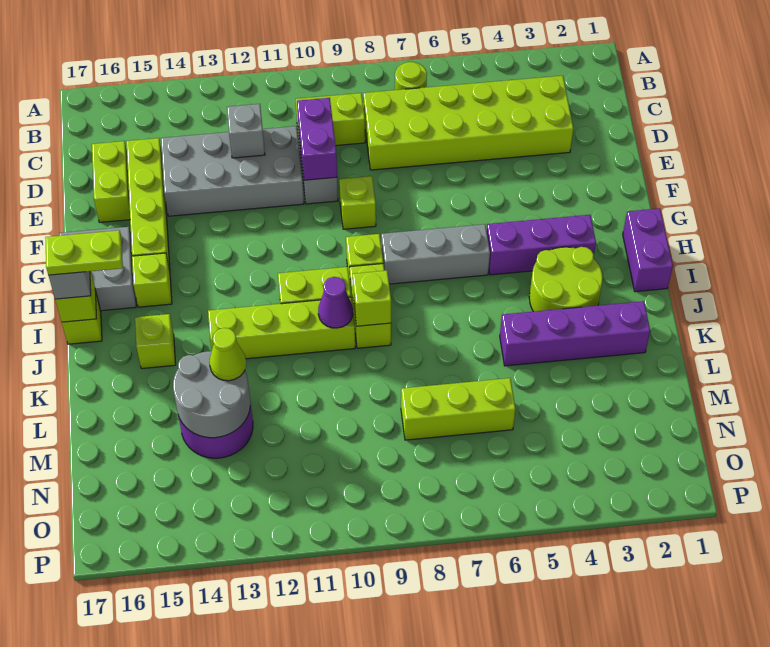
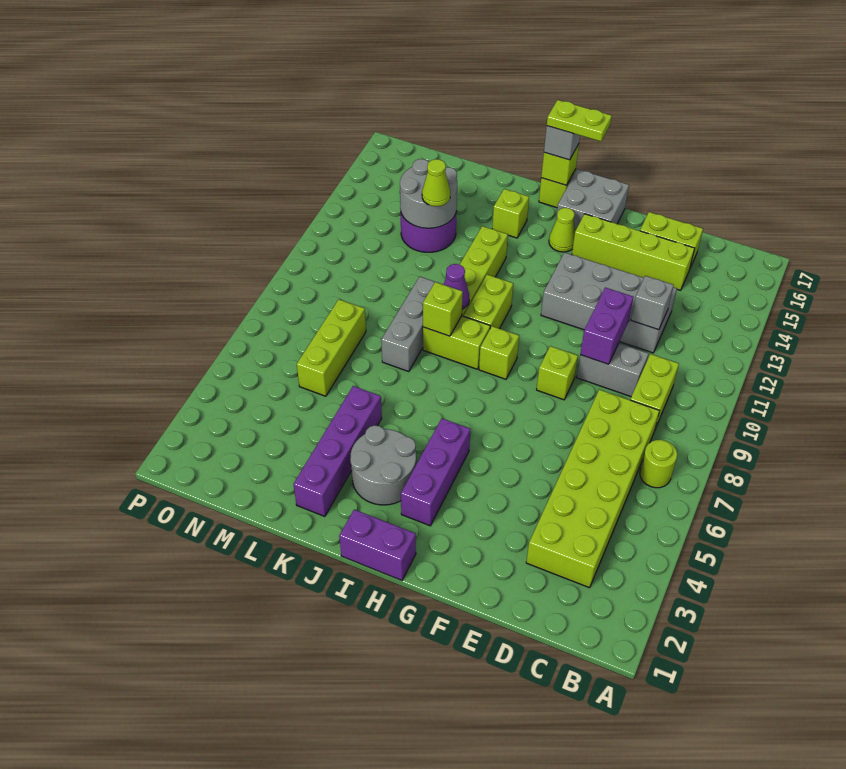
purple 1x2 brick [297,98,337,180] -> purple 1x2 brick turned to [580,288,633,364]
grey 2x4 brick [161,126,304,216] -> grey 2x4 brick turned to [541,252,677,353]
grey 1x3 brick [381,224,490,284] -> grey 1x3 brick moved to [381,277,435,372]
lime 1x1 brick [132,253,172,307] -> lime 1x1 cone [549,208,575,252]
lime 2x2 round brick [529,247,603,312] -> grey 2x2 round brick [350,425,416,505]
lime 1x2 plate [45,230,123,275] -> lime 1x2 plate turned to [547,100,612,141]

